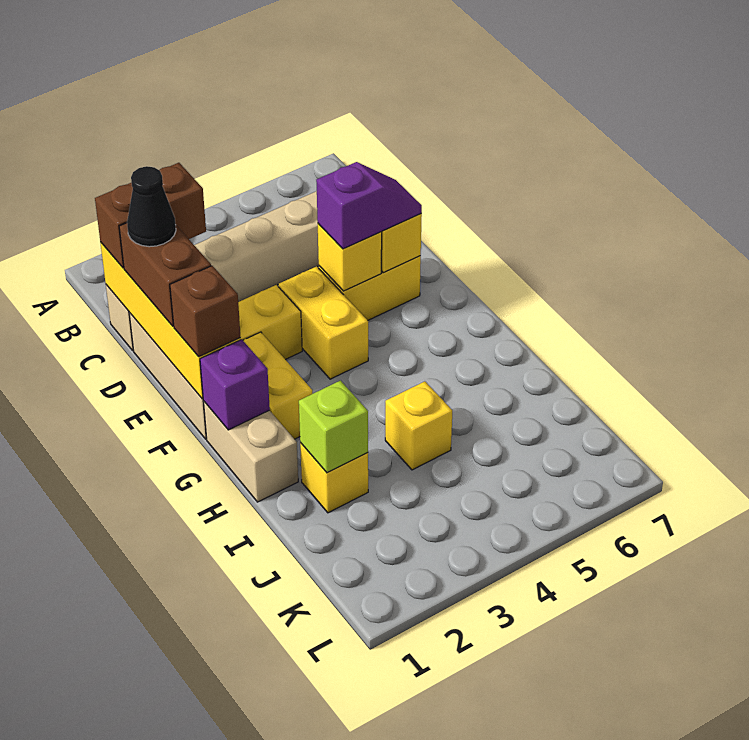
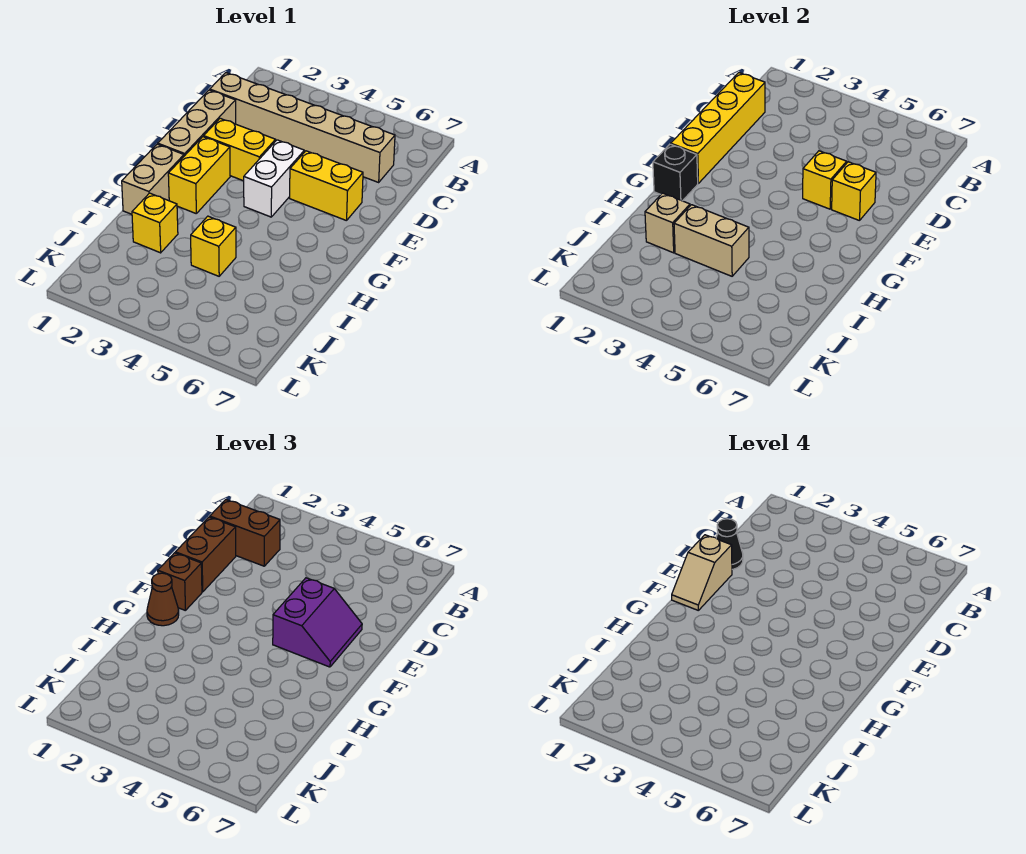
none -> tan 1x2 slope [672,535,732,611]
yellow 1x2 brick [278,266,368,379] -> white 1x2 brick [244,140,304,217]
purple 1x2 slope [316,162,422,249] -> purple 2x2 slope [273,578,362,667]
purple 1x1 brick [200,339,270,430] -> black 1x1 brick [653,144,698,201]
none -> brown 1x1 cone [147,573,179,626]
lime 1x1 brick [299,381,368,473] -> tan 1x1 brick [645,193,690,253]
none -> tan 1x2 brick [674,205,749,276]

